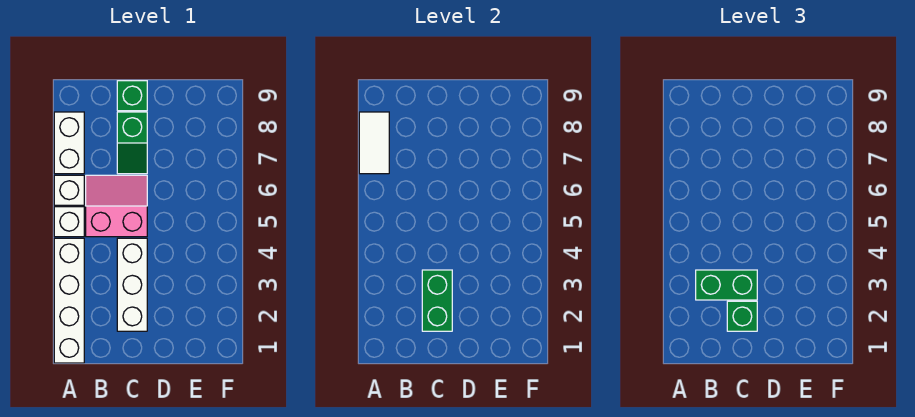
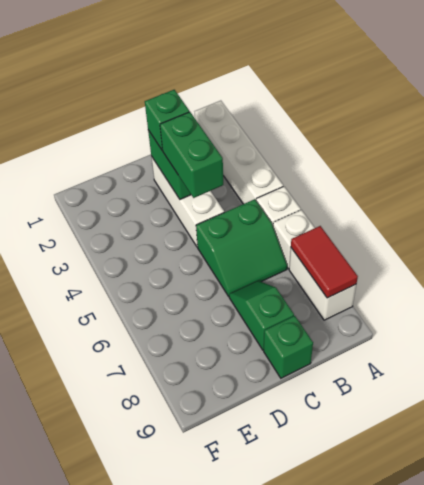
white 1x2 tile [359,112,389,174] -> red 1x2 tile [291,226,358,298]
green 1x2 brick [696,270,757,300] -> green 1x2 brick turned to [160,112,223,198]
pink 2x2 slope [86,175,147,237] -> green 2x2 slope [196,199,287,296]

